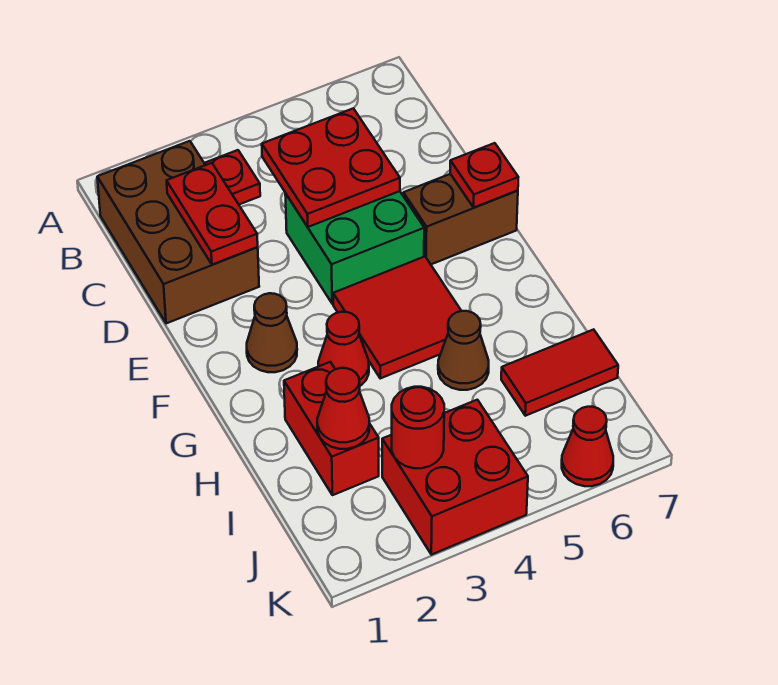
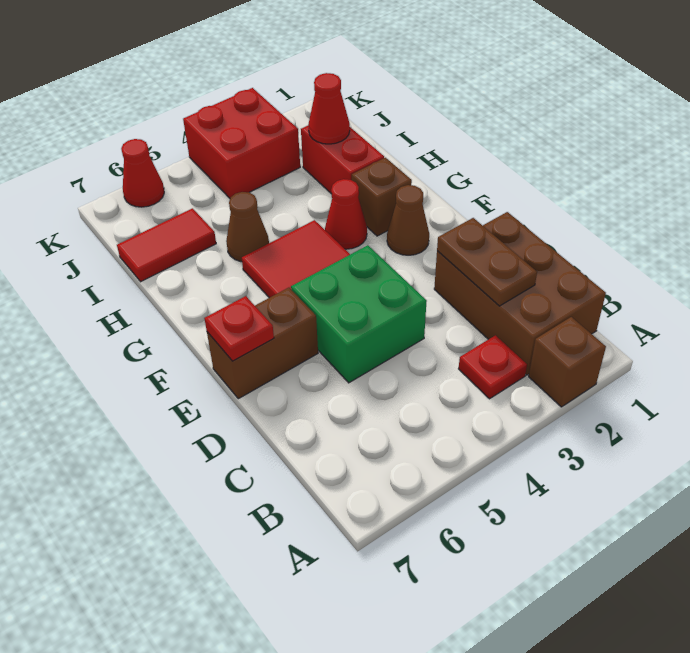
none -> brown 1x1 brick [529,317,606,407]
red 1x2 plate [167,163,258,265] -> brown 1x2 plate [437,218,537,306]
red 2x2 plate [262,108,400,227] -> none
none -> brown 1x1 brick [352,158,412,236]
red 1x1 round brick [392,387,444,468] -> none

